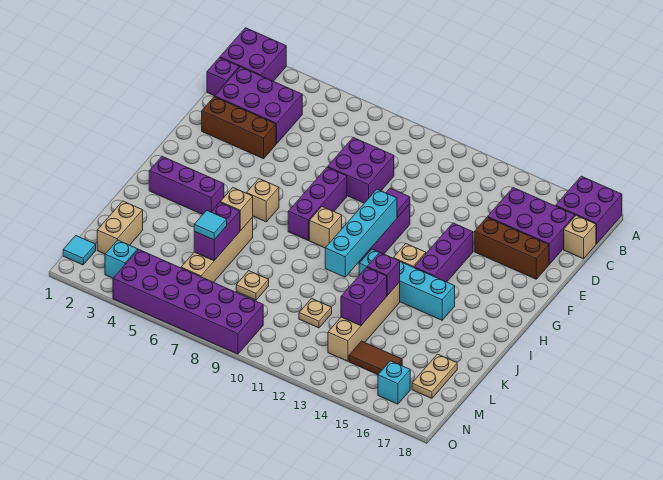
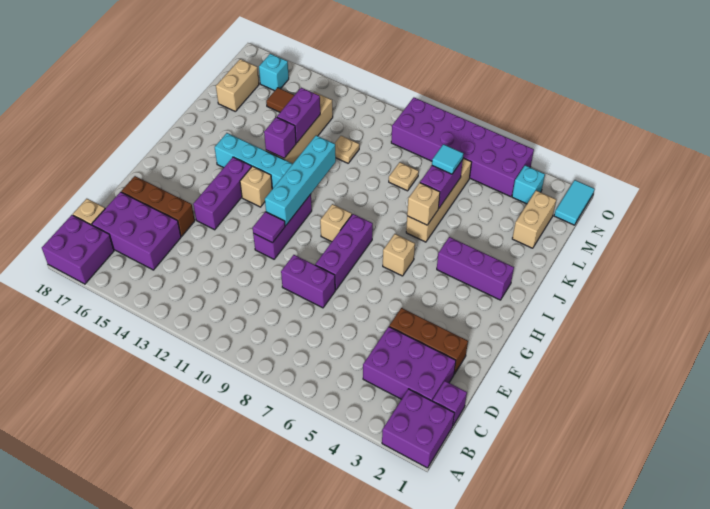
purple 2x2 brick [328,138,394,203] -> purple 1x2 brick [281,255,335,308]
tan 1x2 plate [412,354,457,399] -> tan 1x2 brick [216,59,259,111]
cyan 1x1 tile [63,236,96,265] -> cyan 1x2 tile [554,180,594,225]

